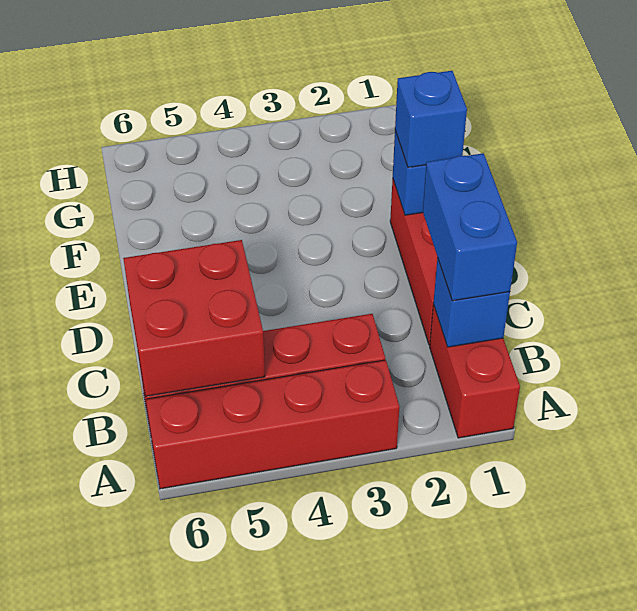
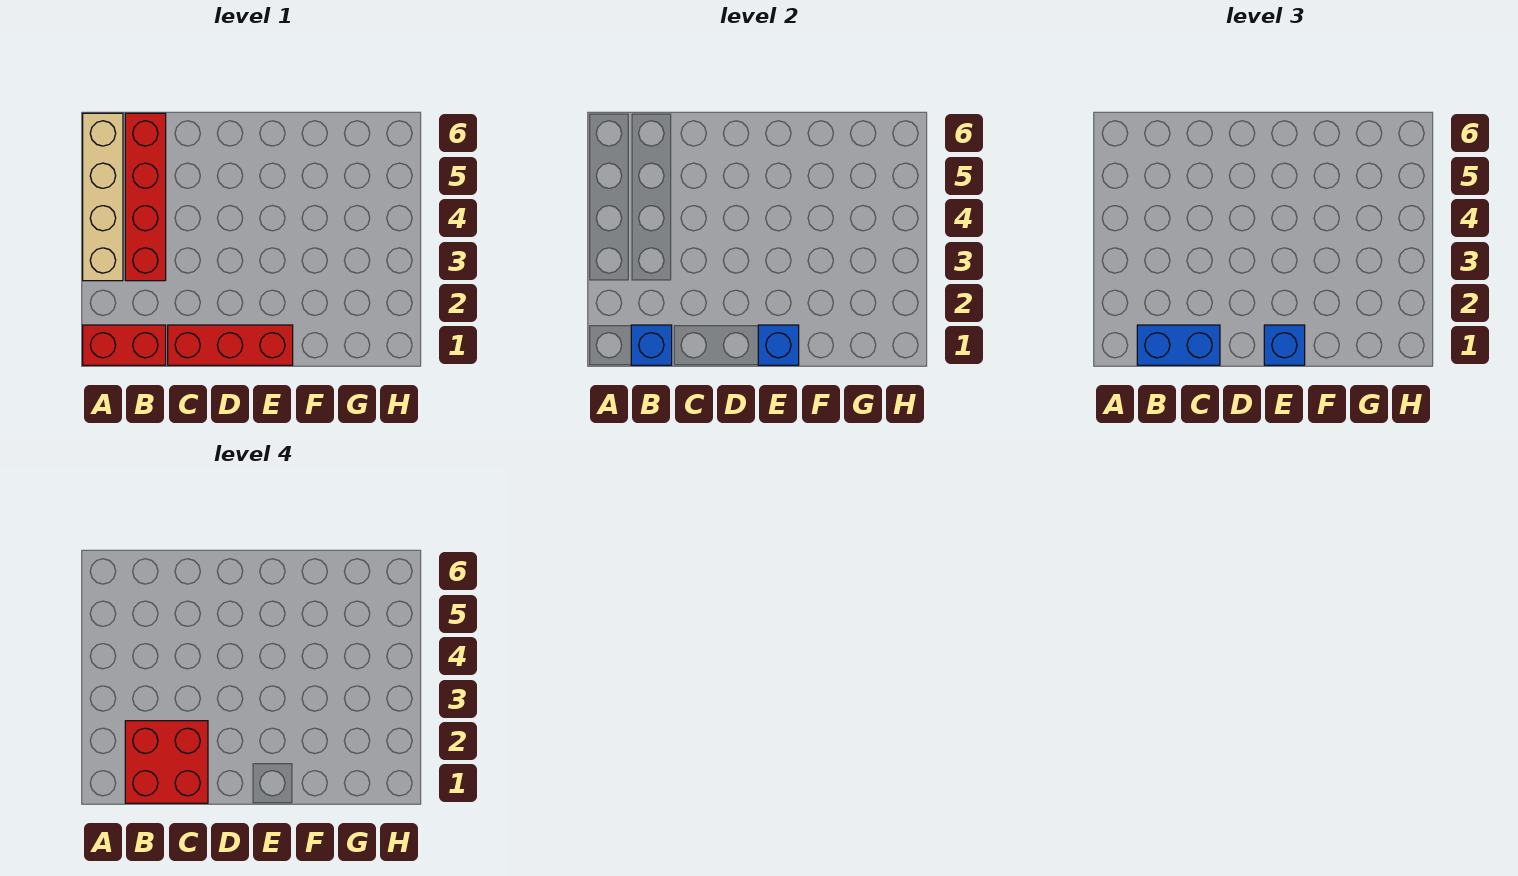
red 1x4 brick [146,360,399,489] -> tan 1x4 brick [83,113,123,281]
red 2x2 brick [123,240,265,396] -> red 2x2 brick moved to [125,721,208,803]

